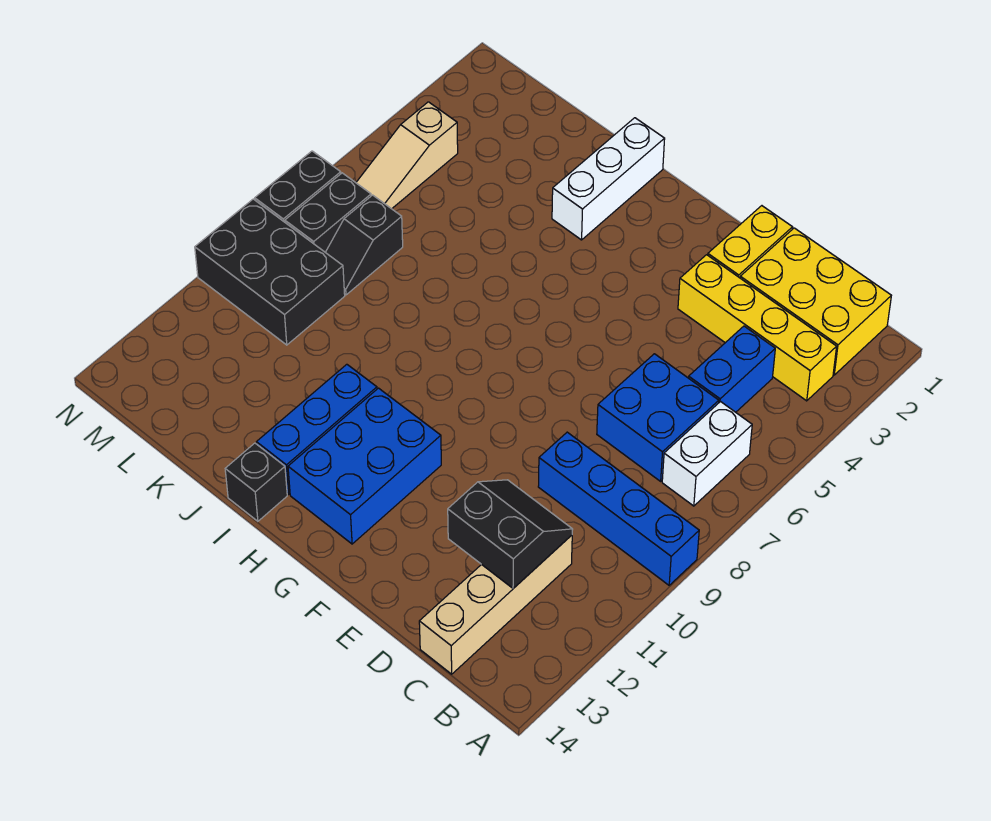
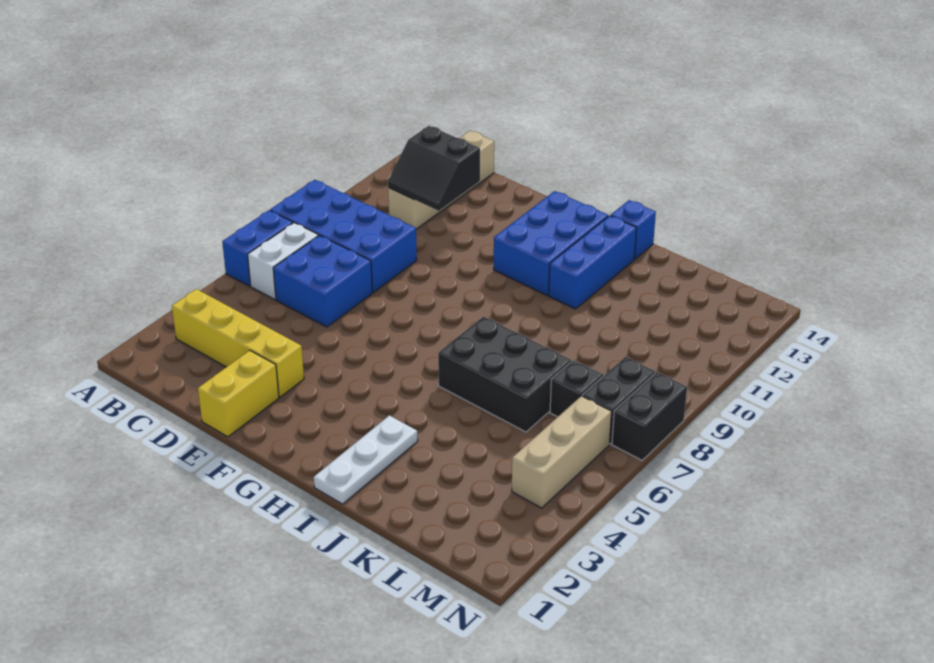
blue 1x4 brick [538,432,699,585] -> blue 2x4 brick [270,180,417,292]
yellow 2x3 brick [740,228,891,375] -> none
blue 1x2 brick [689,326,775,412] -> blue 1x2 brick moved to [222,210,293,286]
white 1x3 brick [552,118,665,240] -> white 1x3 plate [314,415,418,504]
black 1x1 brick [225,443,287,521] -> blue 1x1 brick [611,200,656,259]
black 2x3 brick [195,199,345,345] -> black 2x3 brick moved to [438,317,571,432]
tan 1x3 slope [356,102,458,209] -> tan 1x3 brick [512,396,612,508]

